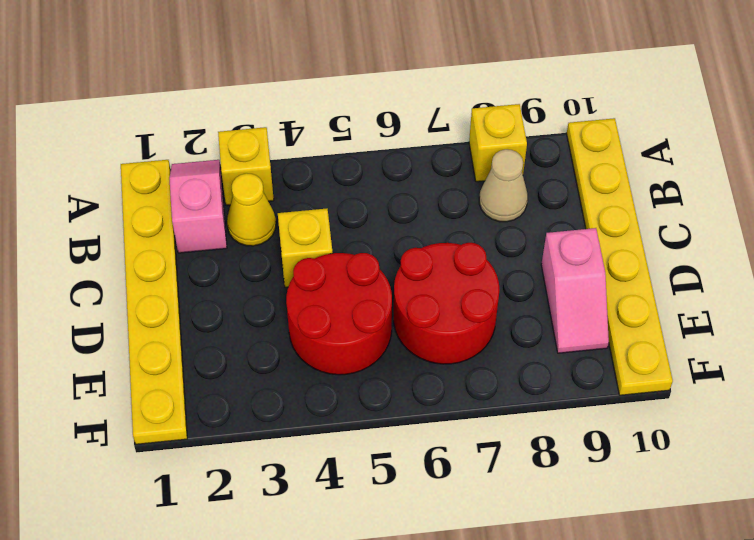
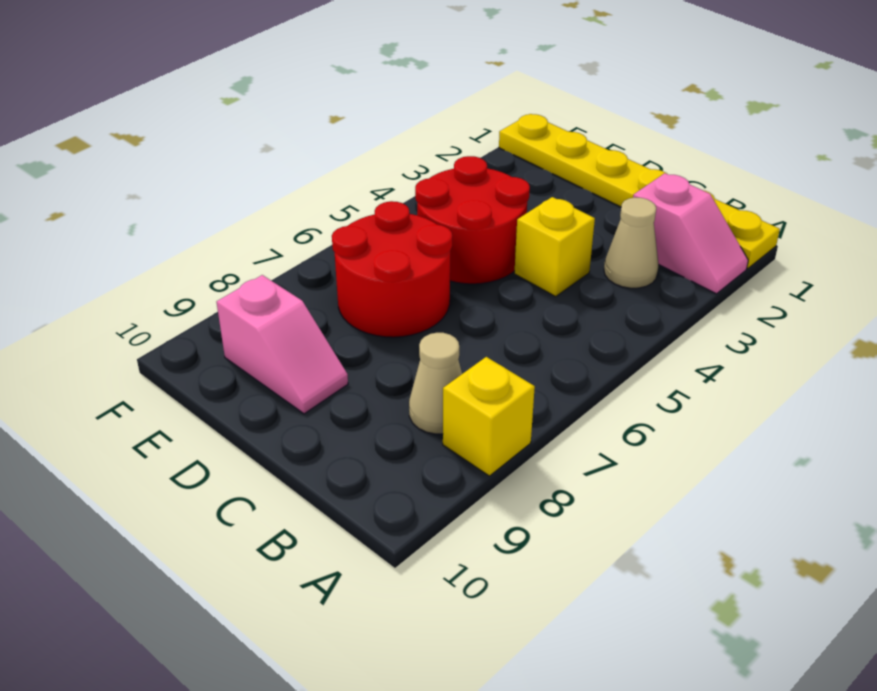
yellow 1x1 brick [218,127,274,205] -> none
yellow 1x6 plate [567,118,673,395] -> none
yellow 1x1 cone [227,173,276,246] -> tan 1x1 cone [604,198,659,288]
pink 1x2 slope [541,228,609,353] -> pink 1x2 slope turned to [217,275,348,414]

